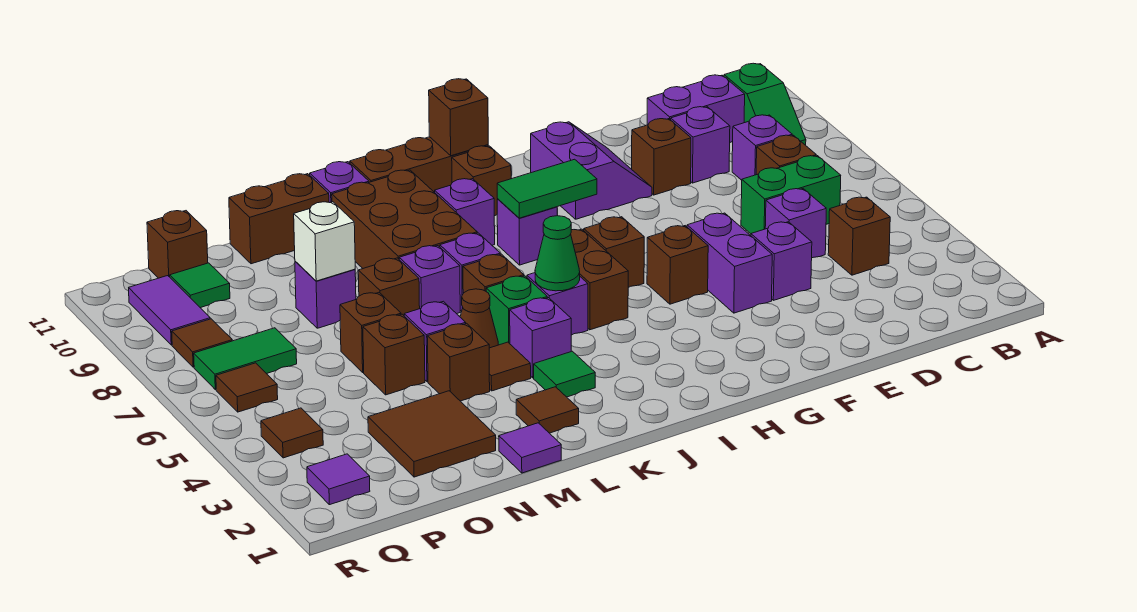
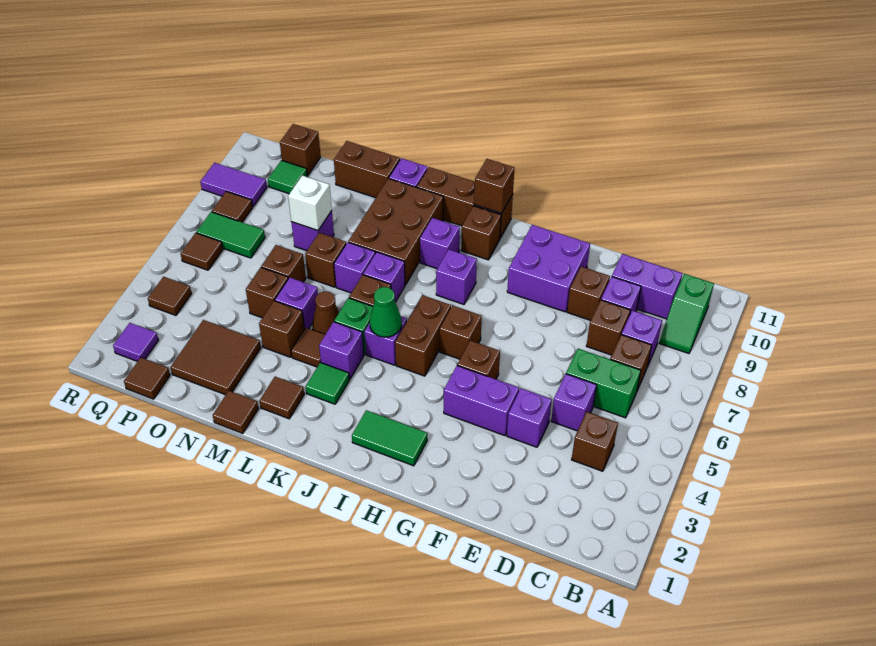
none -> brown 1x1 brick [586,300,630,355]
purple 1x2 brick [687,213,772,313] -> purple 1x2 brick turned to [444,366,519,436]
purple 2x2 slope [531,122,652,219] -> purple 2x2 brick [507,225,590,312]
green 1x2 tile [497,159,597,218] -> green 1x2 tile moved to [352,410,427,466]
purple 1x1 tile [499,423,561,473] -> brown 1x1 tile [213,391,258,433]
none -> brown 1x1 tile [124,358,170,399]
purple 1x2 tile [129,276,210,345] -> purple 1x2 tile turned to [200,163,267,207]

